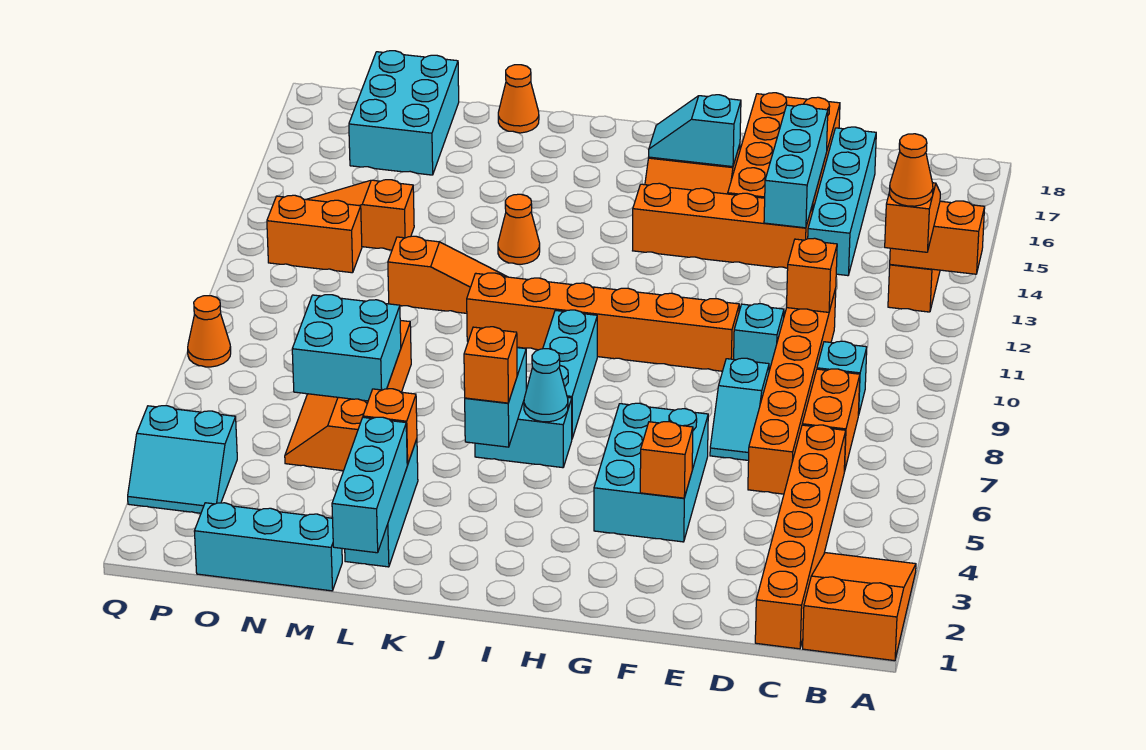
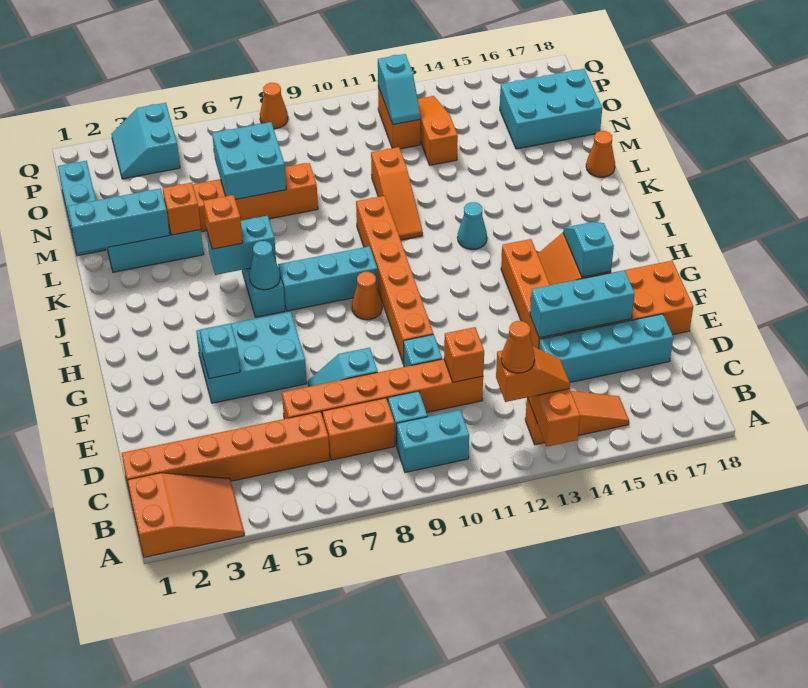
none -> cyan 1x2 brick [397,410,469,472]
orange 1x1 brick [640,422,693,498] -> cyan 1x1 brick [200,323,240,379]
none -> cyan 1x1 cone [458,202,487,250]
orange 1x1 cone [498,194,540,264] -> orange 1x1 cone moved to [352,272,382,320]
none -> cyan 1x2 slope [378,54,420,125]

